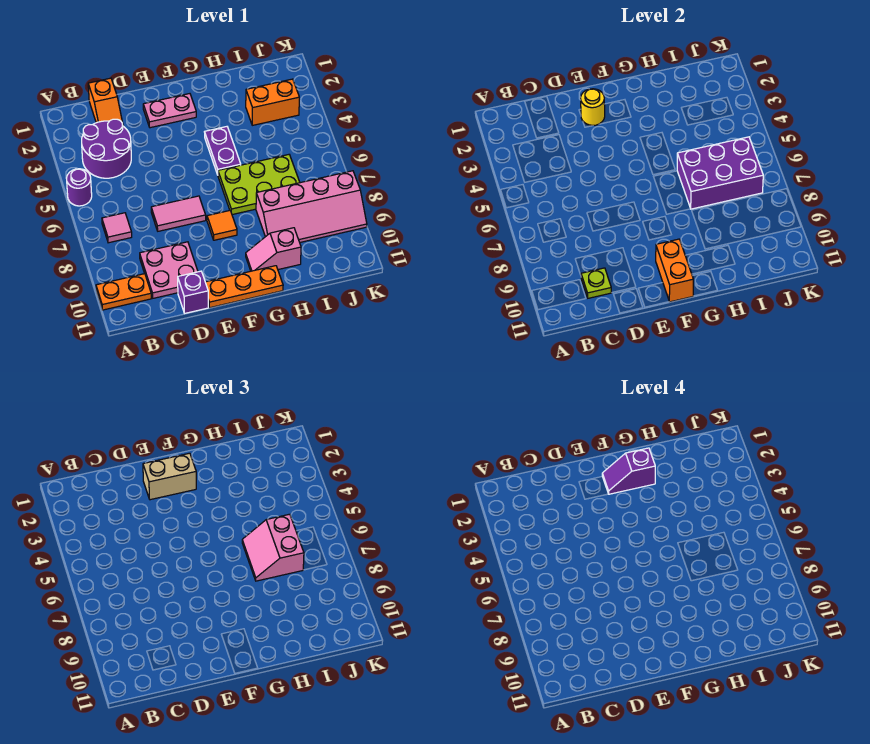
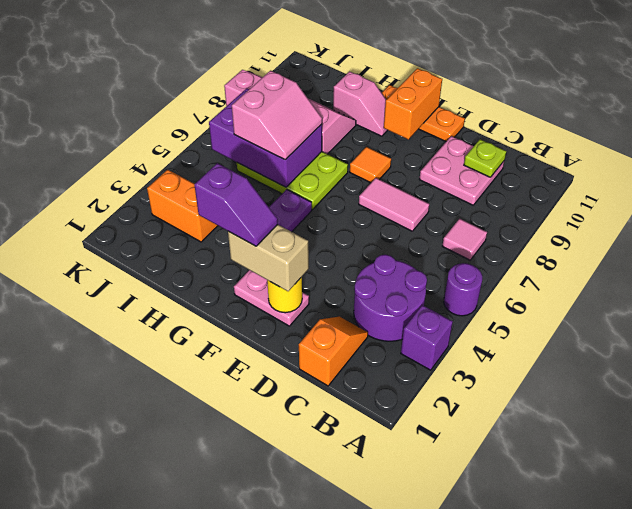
orange 1x2 plate [96,274,151,310] -> none
purple 1x1 brick [178,271,208,313] -> purple 1x1 brick moved to [401,305,453,370]

